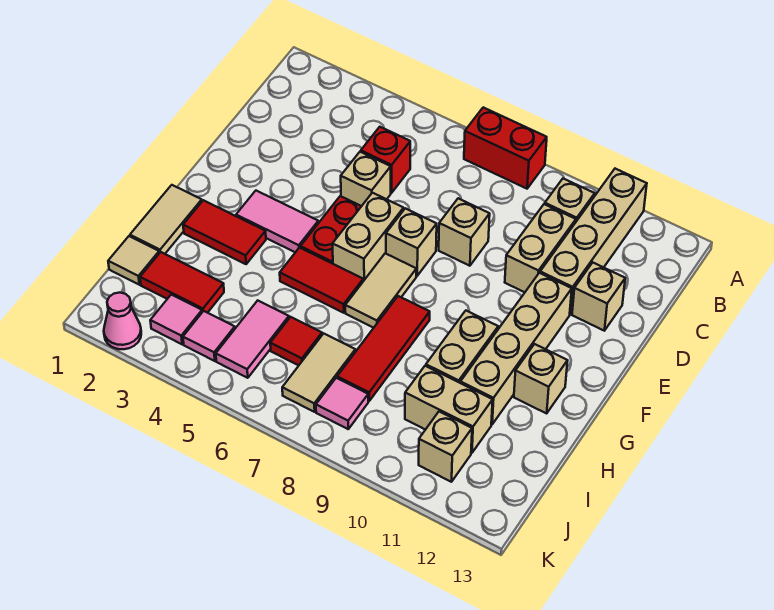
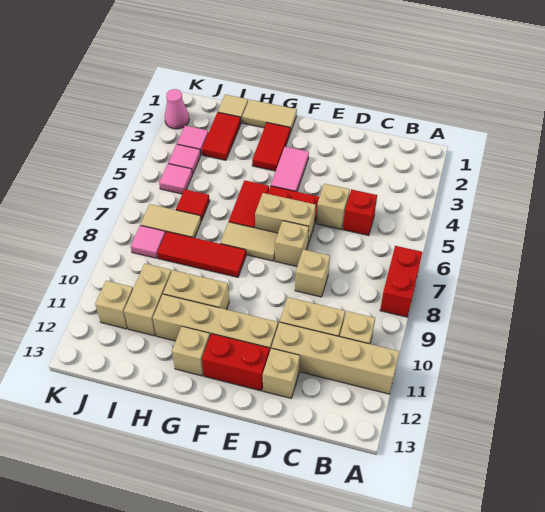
none -> red 1x2 brick [202,334,270,391]
pink 1x2 tile [216,301,289,378] -> pink 1x1 tile [159,164,192,194]

